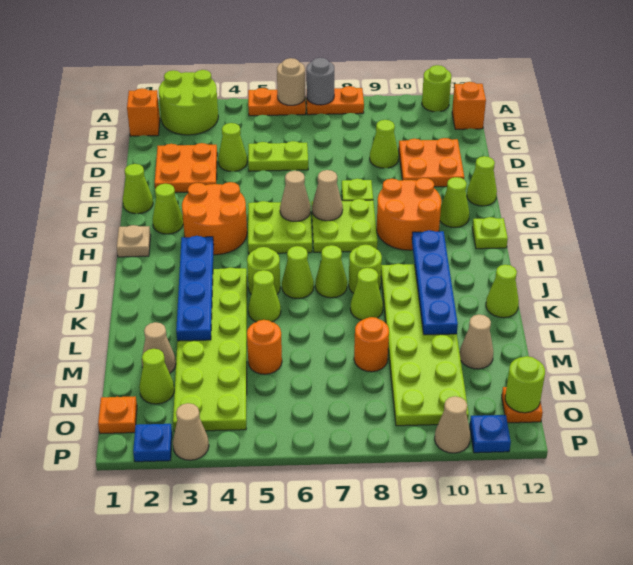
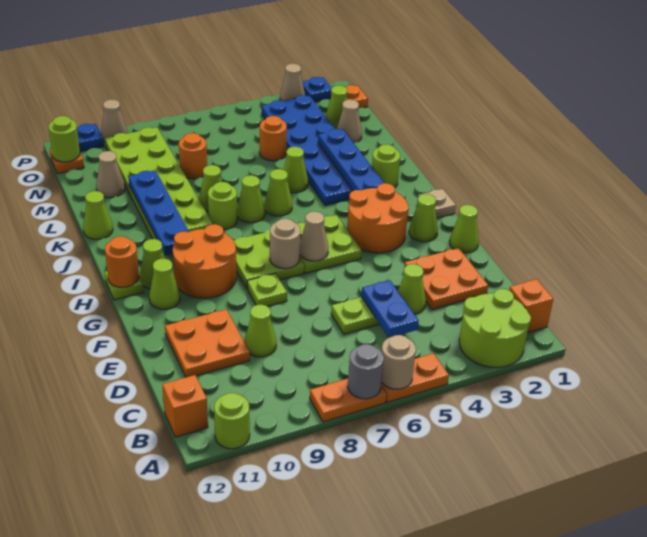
none -> blue 1x2 plate [361,280,419,338]
lime 1x1 cone [467,156,497,206] -> lime 1x1 cone moved to [140,239,165,289]
tan 1x1 cone [312,170,343,221] -> tan 1x1 round brick [270,219,300,269]
none -> orange 1x1 round brick [105,236,139,287]
lime 2x6 plate [173,268,247,432] -> blue 2x6 plate [262,95,353,205]
lime 1x1 round brick [247,247,280,294] -> lime 1x1 round brick moved to [372,144,400,187]

